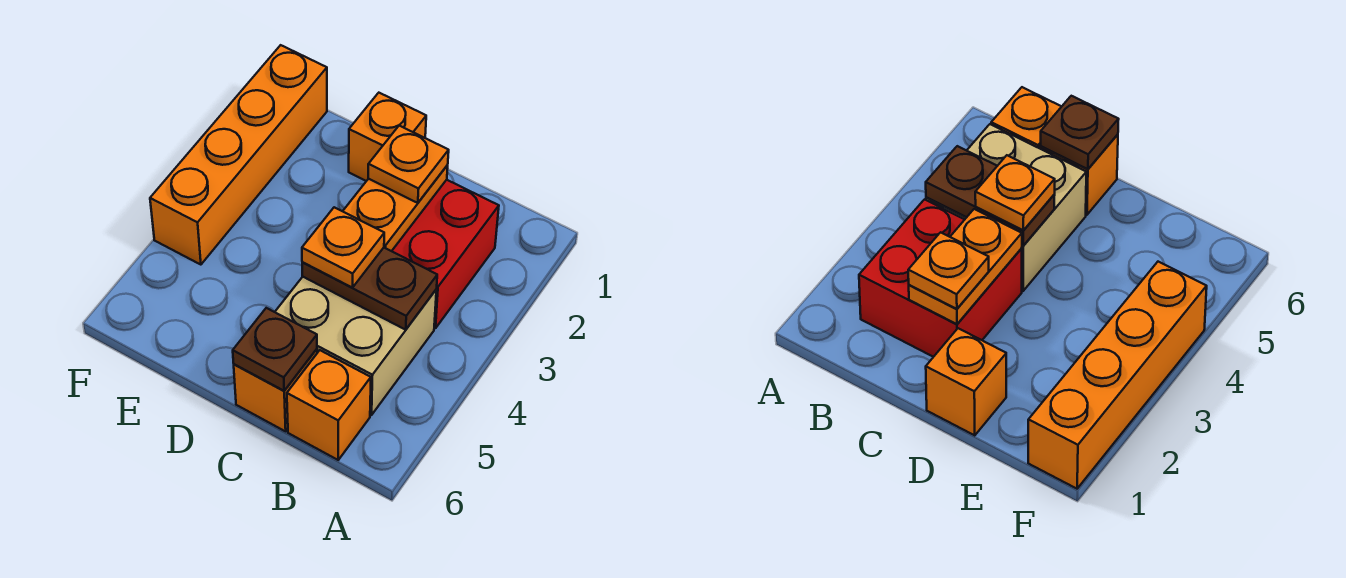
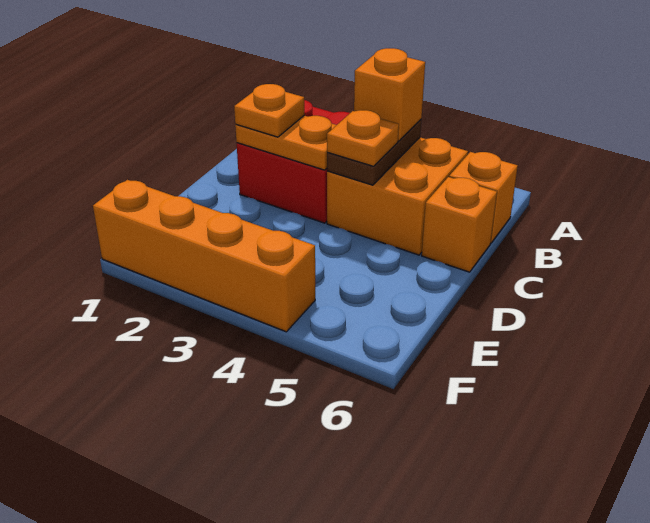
tan 2x2 brick [275,277,437,415] -> orange 2x2 brick [327,137,468,255]
brown 1x1 plate [233,308,317,391] -> none
orange 1x1 brick [349,93,426,181] -> orange 1x1 brick moved to [354,48,425,141]

